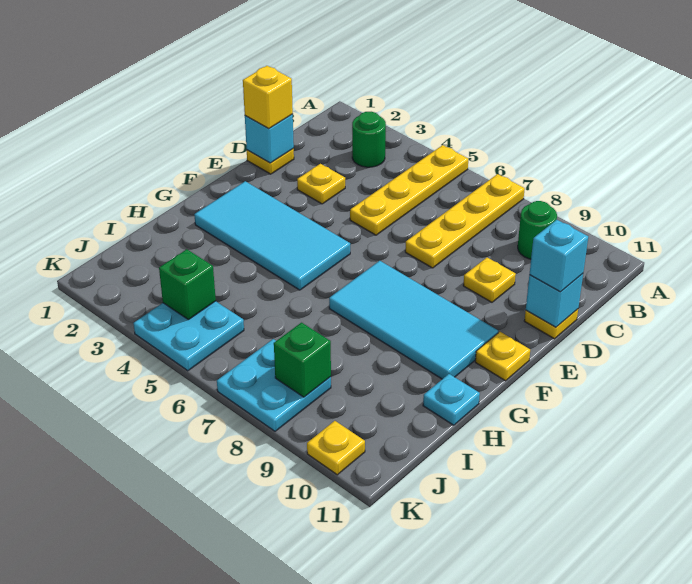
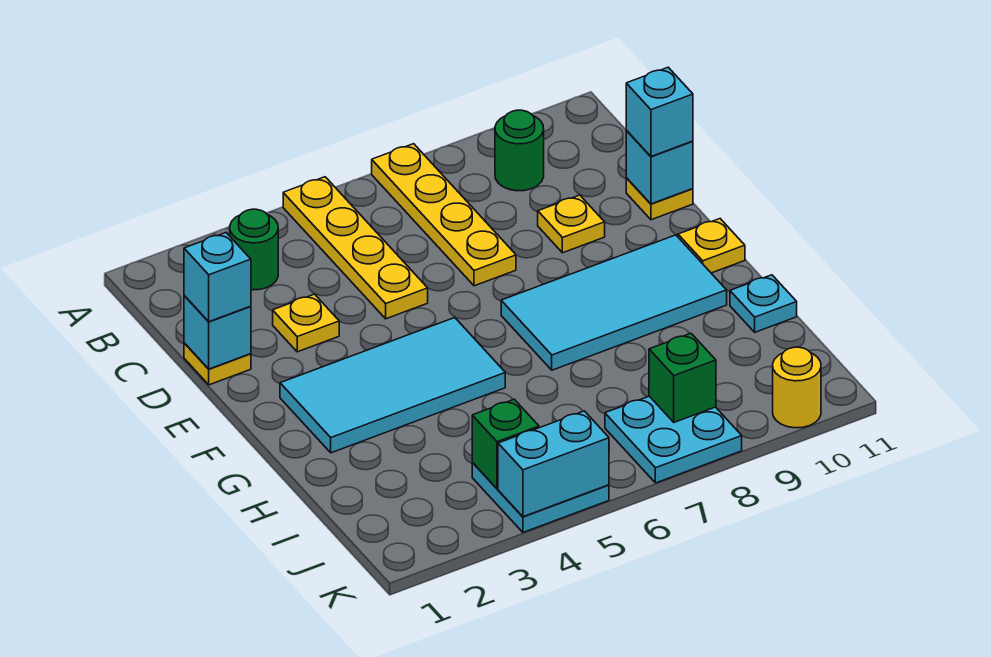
yellow 1x1 brick [243,66,293,129] -> cyan 1x1 brick [184,233,251,322]
none -> cyan 1x2 brick [498,411,609,517]
yellow 1x1 plate [307,421,365,475] -> yellow 1x1 round brick [773,347,821,428]

